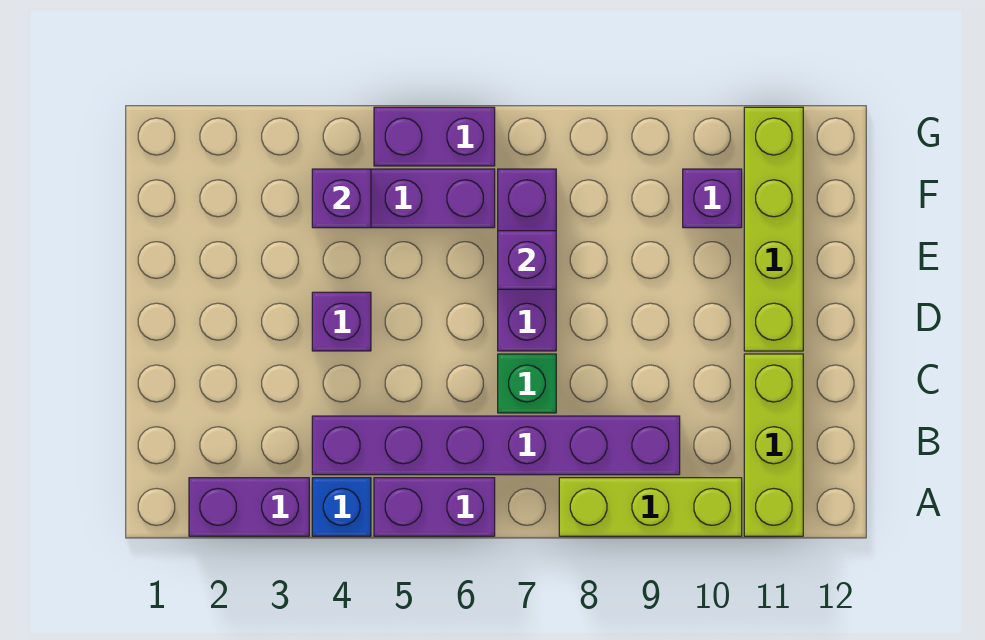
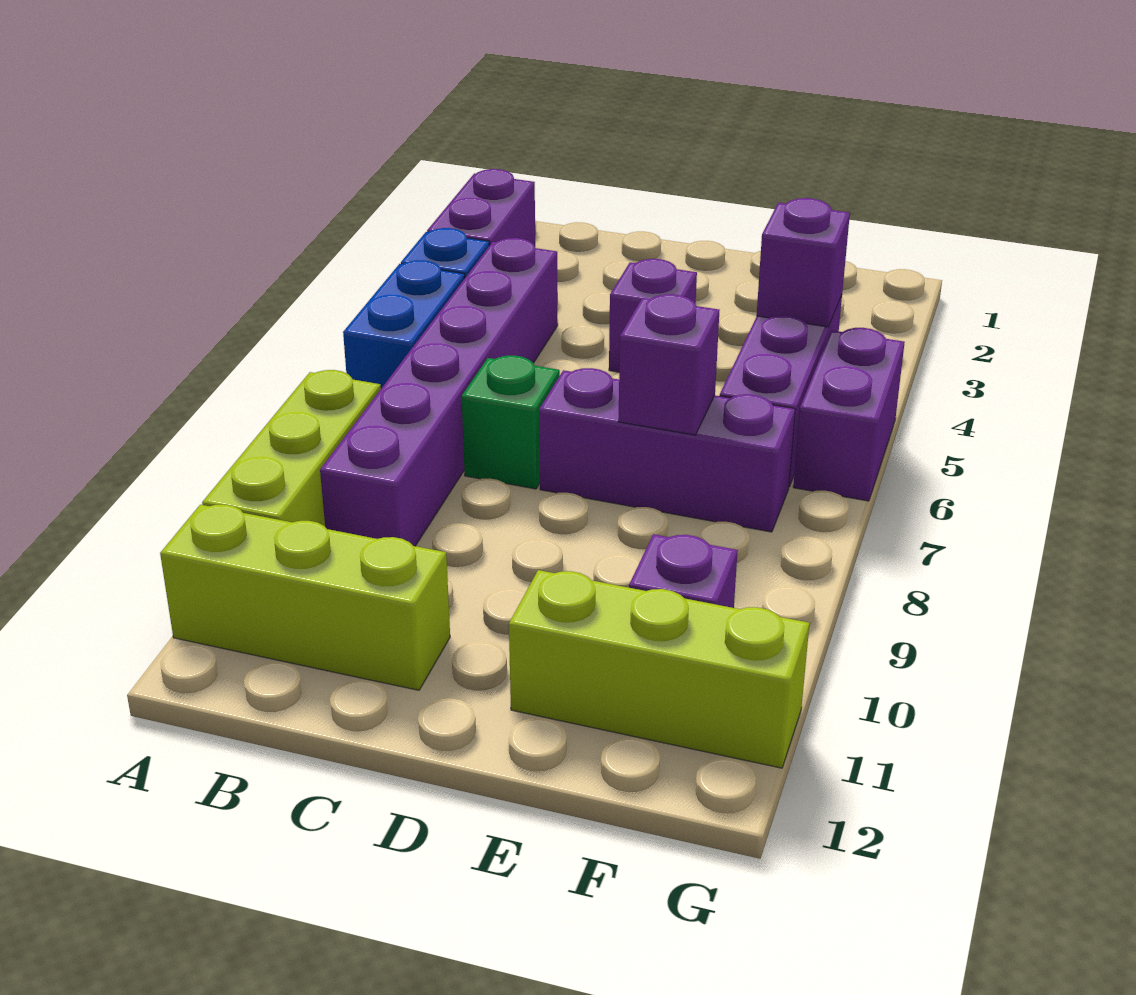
purple 1x2 brick [374,478,495,536] -> blue 1x2 brick [343,260,465,388]
lime 1x4 brick [744,107,803,351] -> lime 1x3 brick [509,570,809,768]

